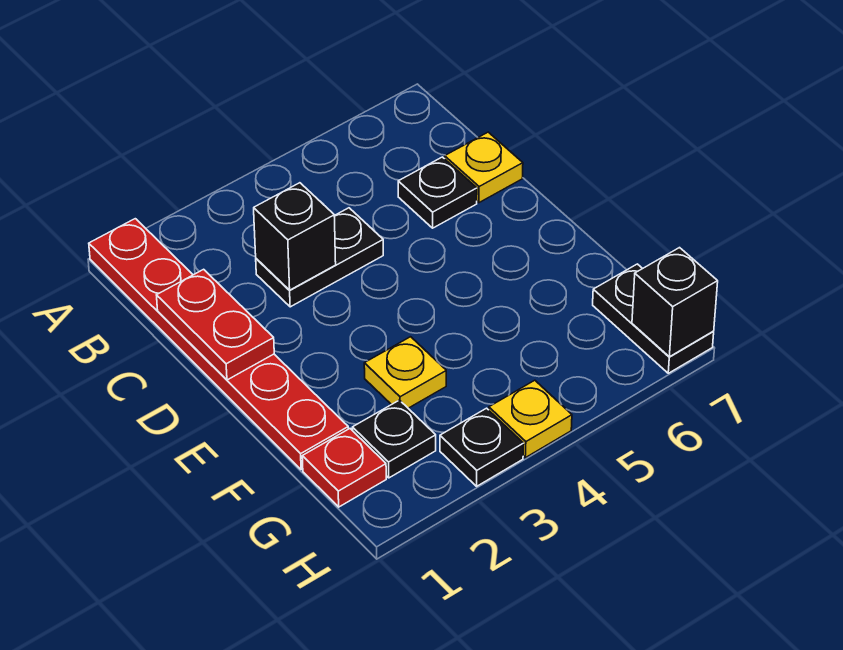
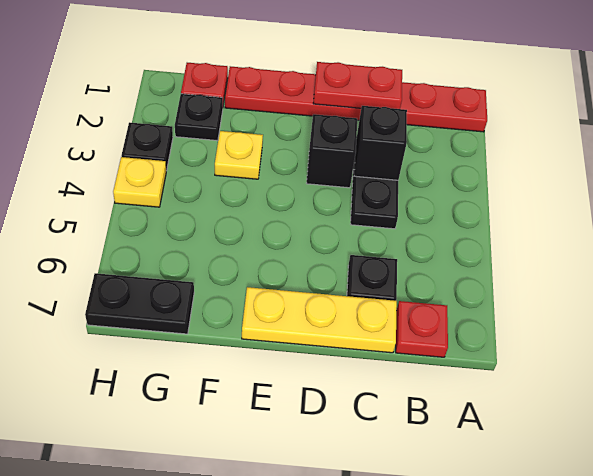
none -> red 1x1 plate [396,301,448,357]
yellow 1x1 plate [445,132,523,203] -> yellow 1x3 plate [242,287,397,353]
black 1x1 brick [632,248,718,357] -> black 1x1 brick moved to [307,114,357,188]

